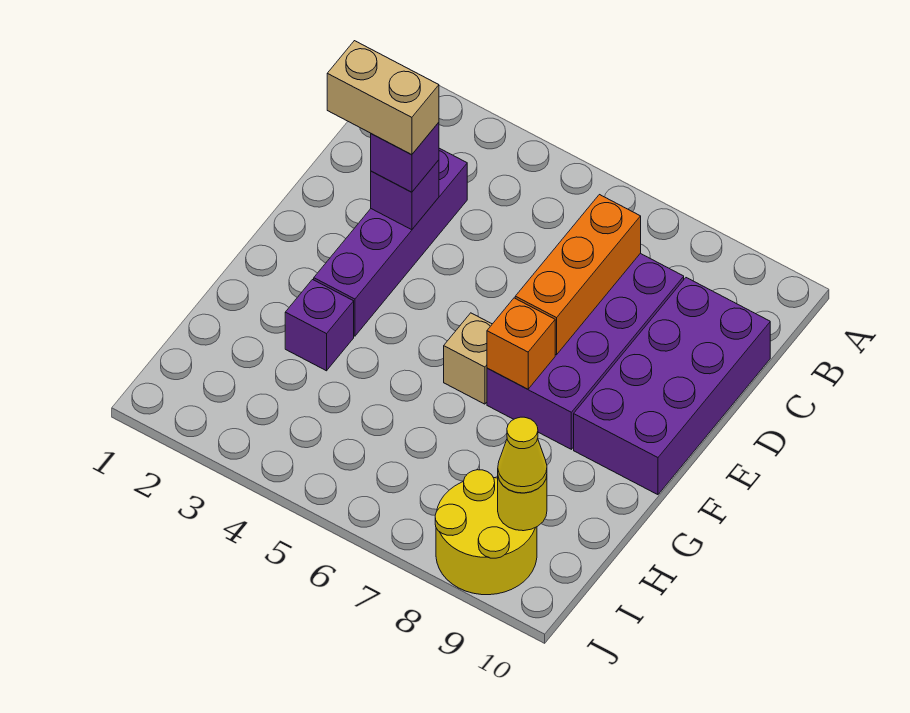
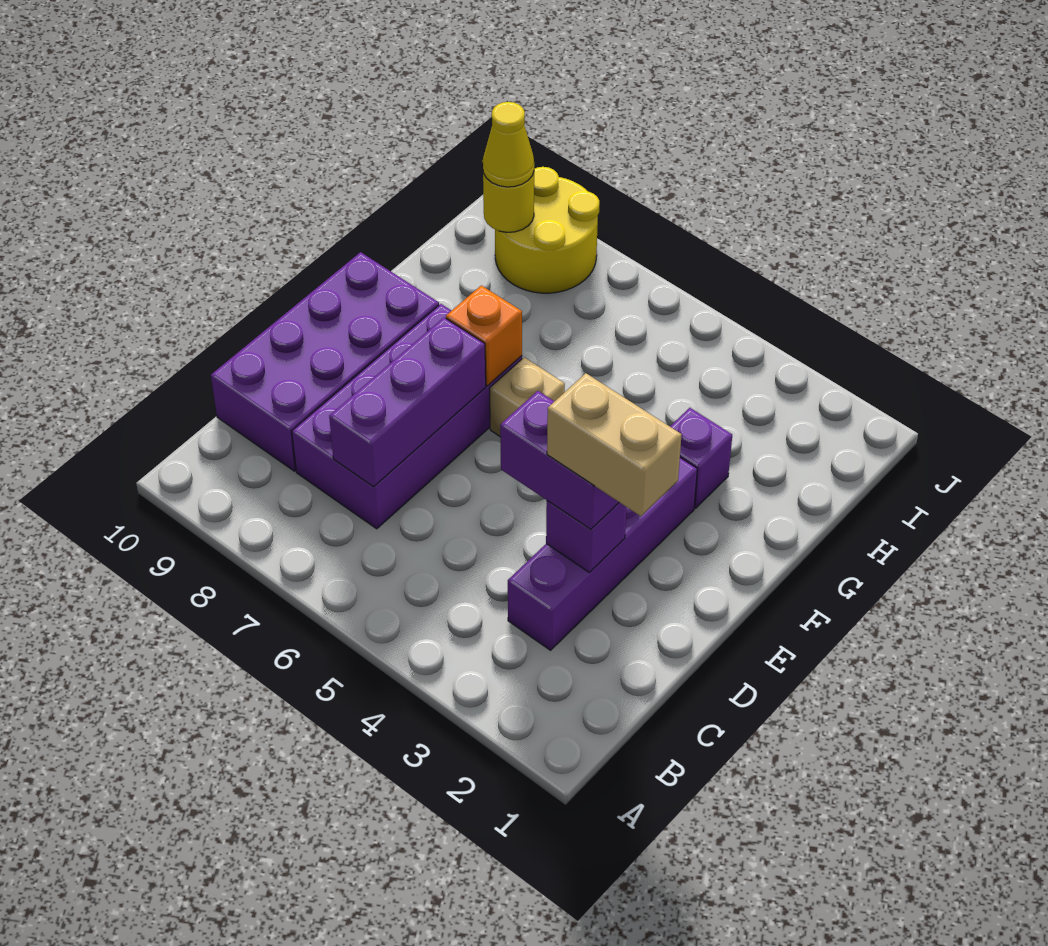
orange 1x3 brick [515,195,641,355] -> purple 1x3 brick [329,318,486,487]
purple 1x1 brick [371,122,439,192] -> purple 1x2 brick [500,391,619,529]

